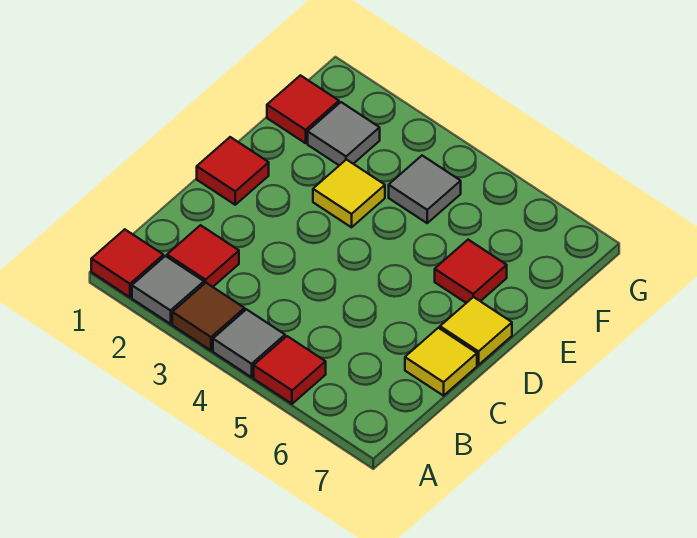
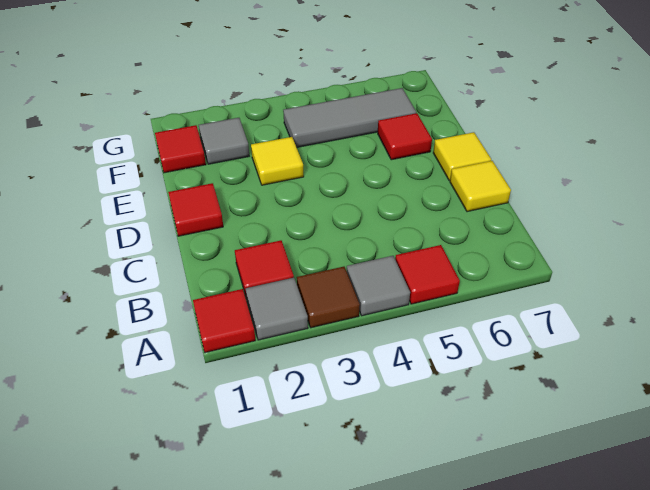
grey 1x1 tile [389,156,461,223] -> grey 1x3 tile [283,88,416,147]

